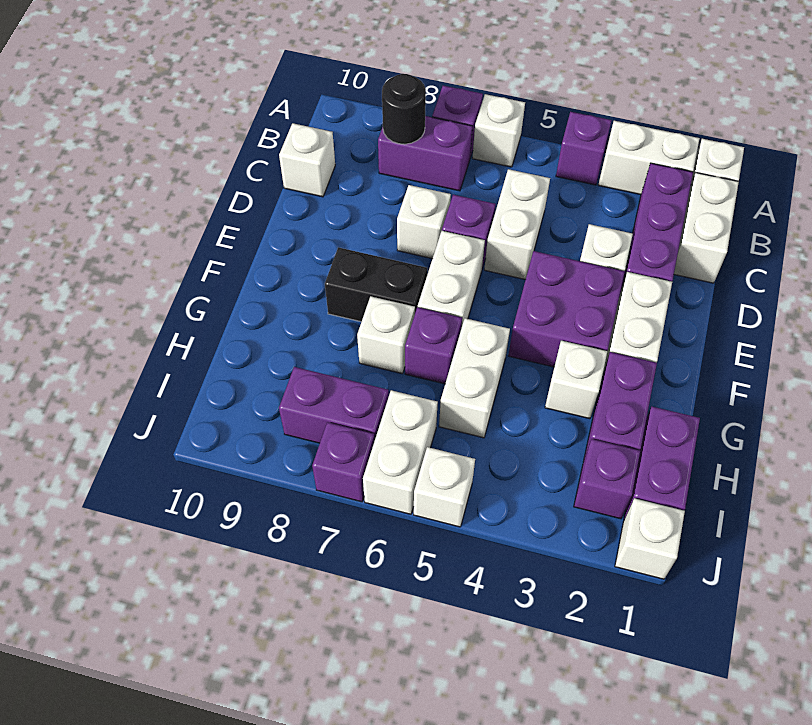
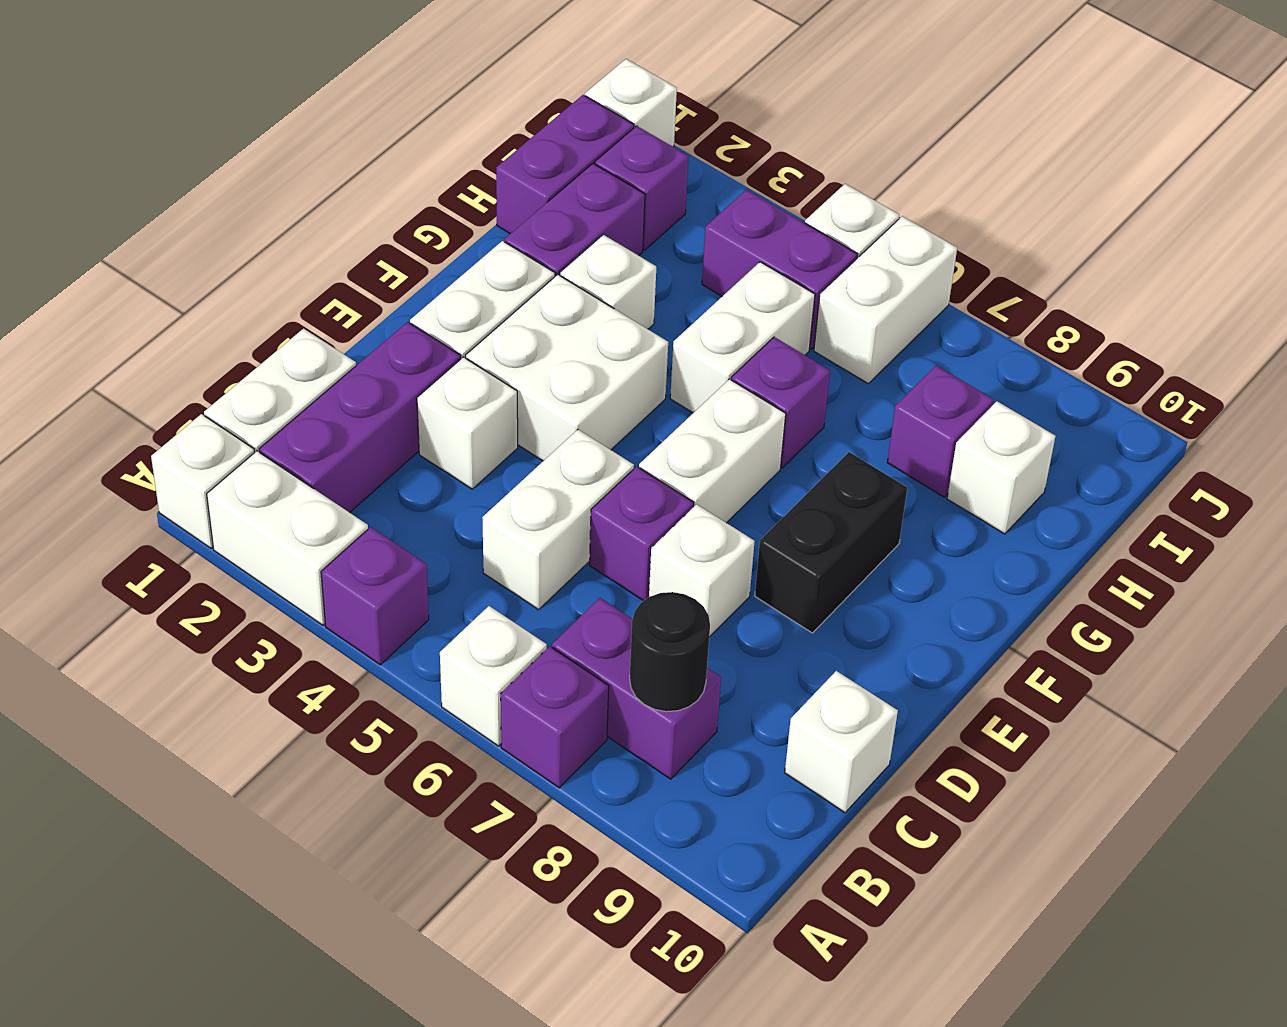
purple 2x2 brick [508,251,625,367] -> white 2x2 brick [466,274,668,461]
black 1x2 brick [325,247,427,322] -> black 1x2 brick turned to [755,452,907,633]
white 1x1 brick [357,296,415,374] -> white 1x1 brick moved to [947,401,1055,534]
purple 1x2 brick [279,367,389,443] -> purple 1x2 brick moved to [702,190,858,349]
purple 1x1 brick [312,422,375,502] -> purple 1x1 brick moved to [887,366,994,497]

